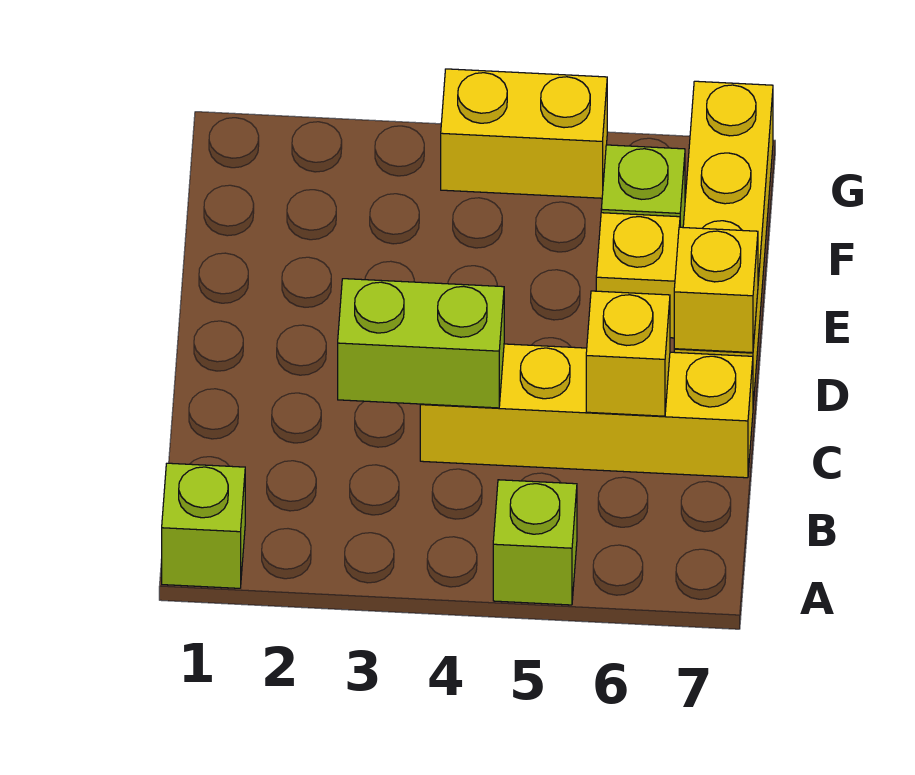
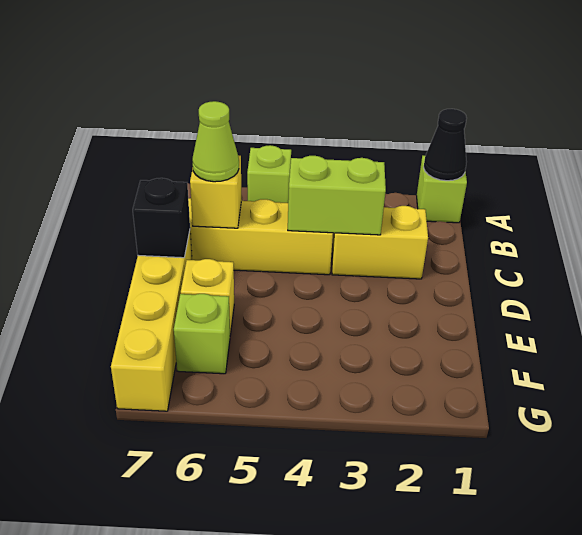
none -> black 1x1 cone [424,109,467,181]
none -> lime 1x1 cone [192,101,239,182]
yellow 1x1 brick [674,227,758,353] -> black 1x1 brick [133,178,190,258]
yellow 1x2 brick [441,69,607,198] -> yellow 1x2 brick moved to [332,206,428,279]

